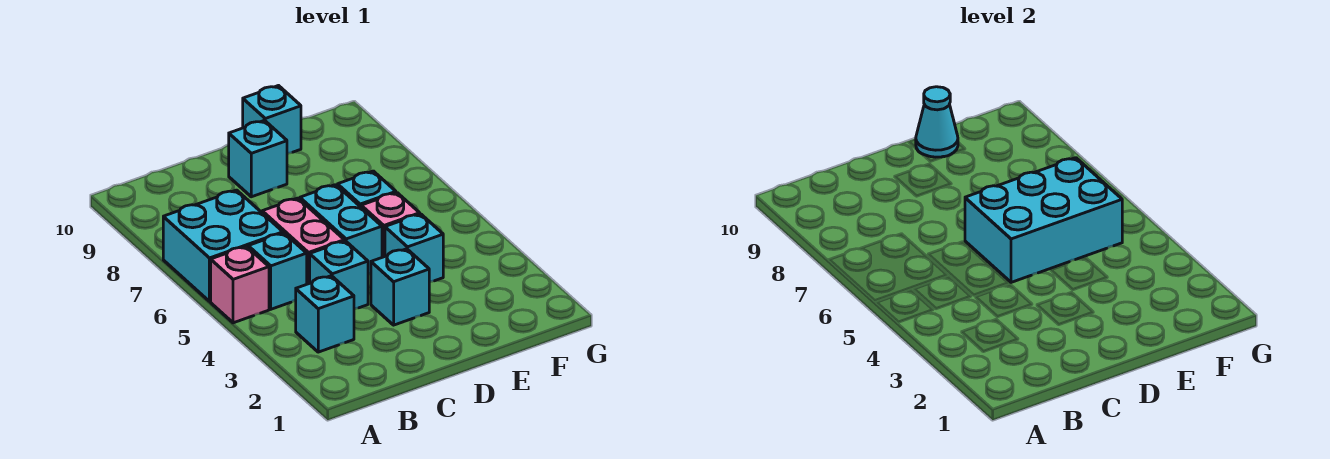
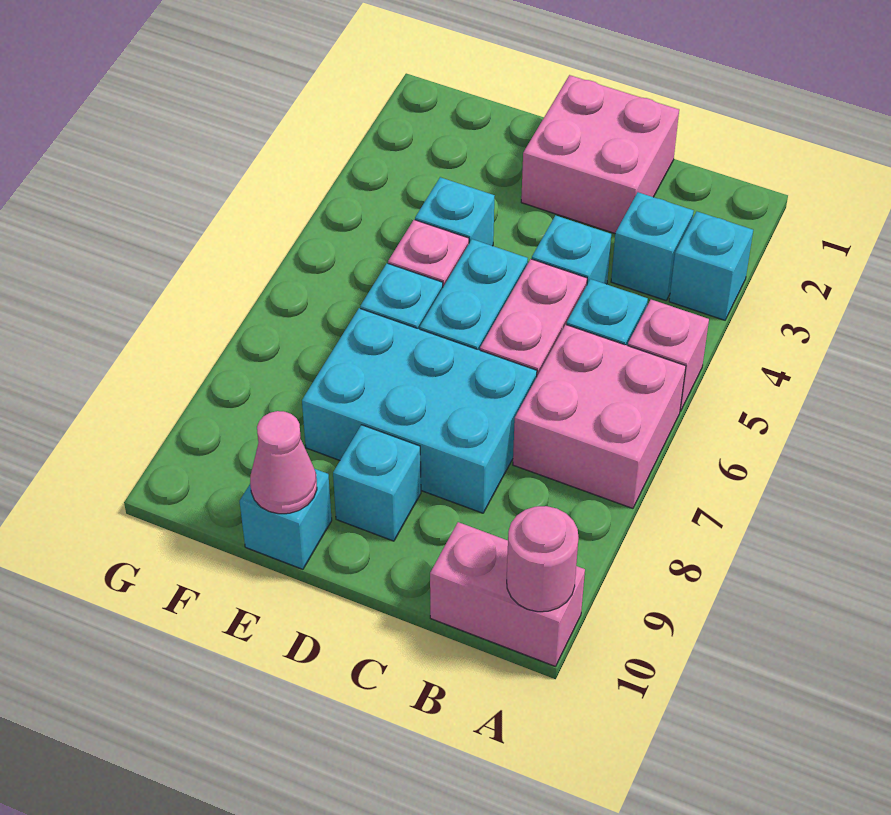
cyan 2x2 brick [163,190,283,301] -> pink 2x2 brick [513,325,686,508]
none -> pink 1x2 brick [430,522,585,666]
none -> pink 1x1 round brick [507,506,579,612]
none -> pink 2x2 brick [521,75,679,233]
cyan 1x1 brick [371,249,429,325] -> cyan 1x1 brick moved to [669,212,753,320]
cyan 2x3 brick [965,158,1122,282] -> cyan 2x3 brick moved to [302,308,537,513]
cyan 1x1 cone [916,87,958,157] -> pink 1x1 cone [250,411,317,514]

